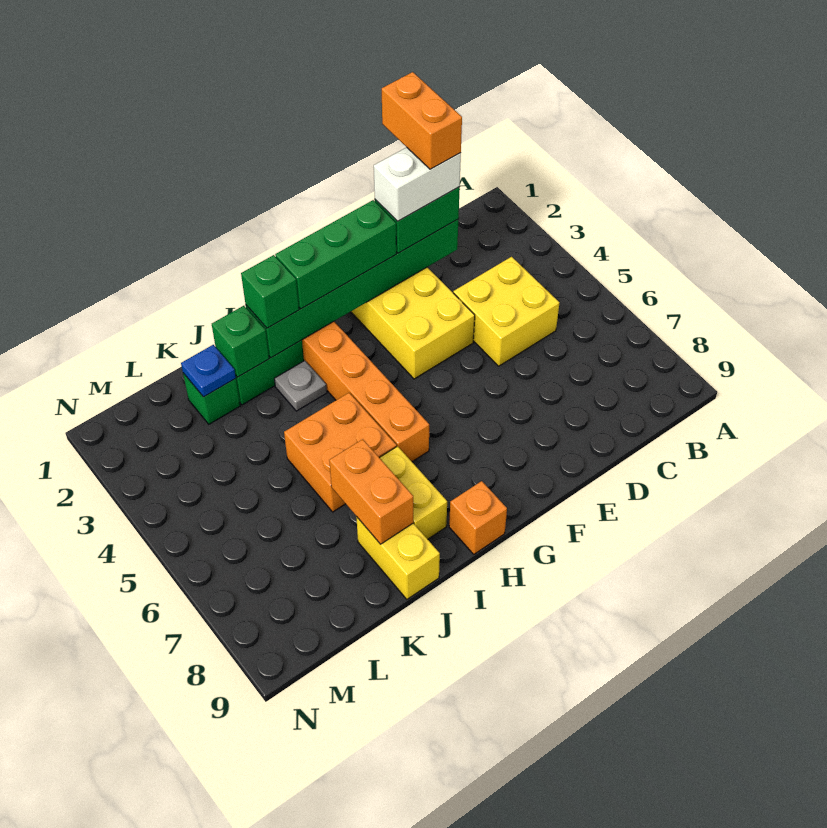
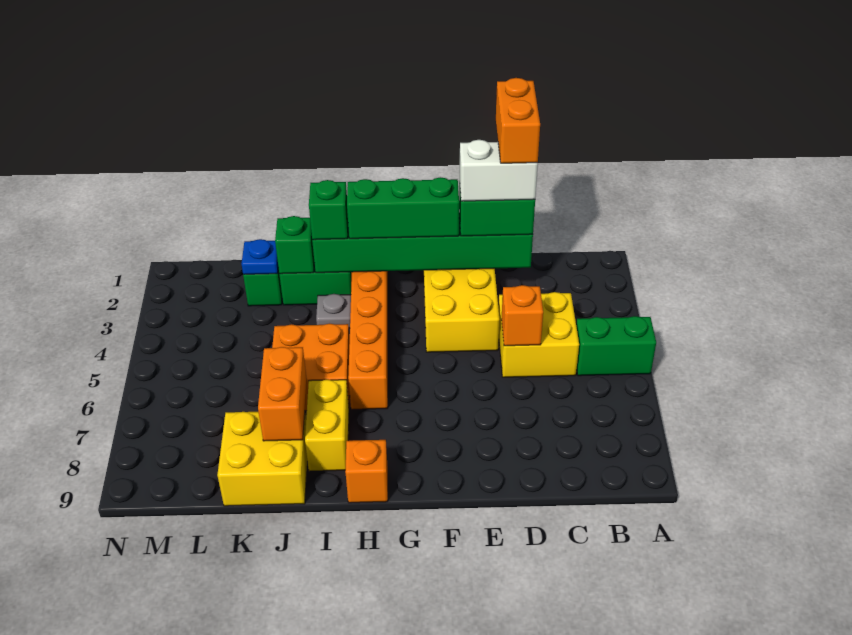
none -> green 1x2 brick [576,316,656,376]
none -> orange 1x1 brick [501,285,543,346]
yellow 1x2 brick [356,517,440,599] -> yellow 2x2 brick [217,412,307,506]

